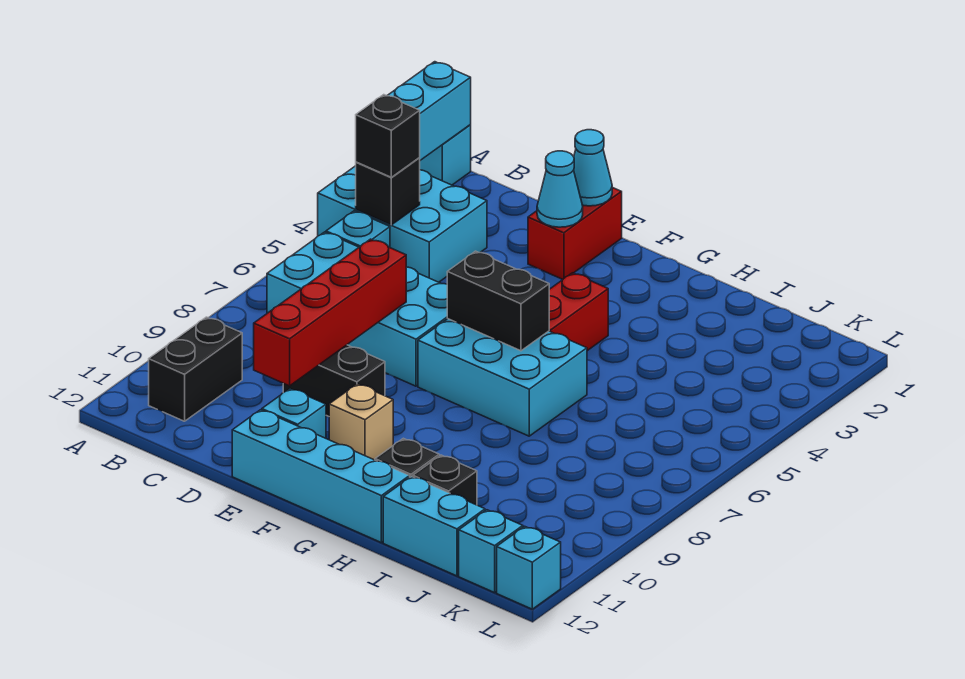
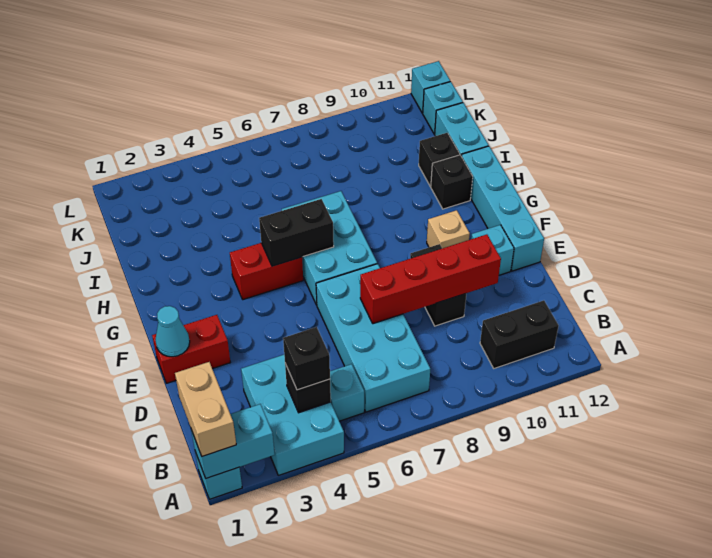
none -> tan 1x2 brick [175,362,236,456]
cyan 1x1 cone [537,151,583,227] -> none
black 1x2 brick [447,251,549,351] -> black 1x2 brick turned to [259,199,334,266]

